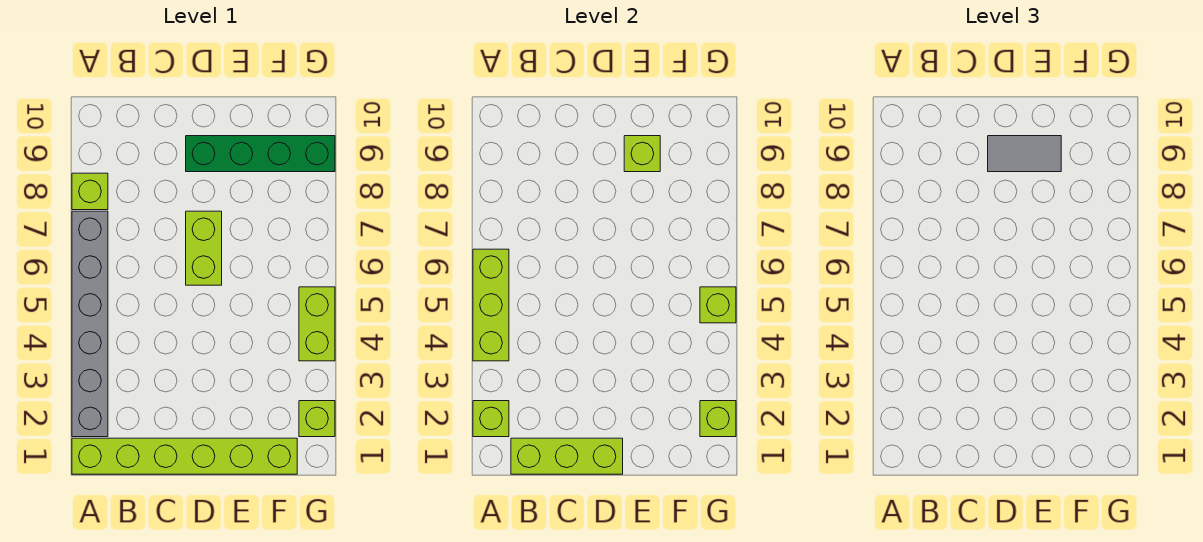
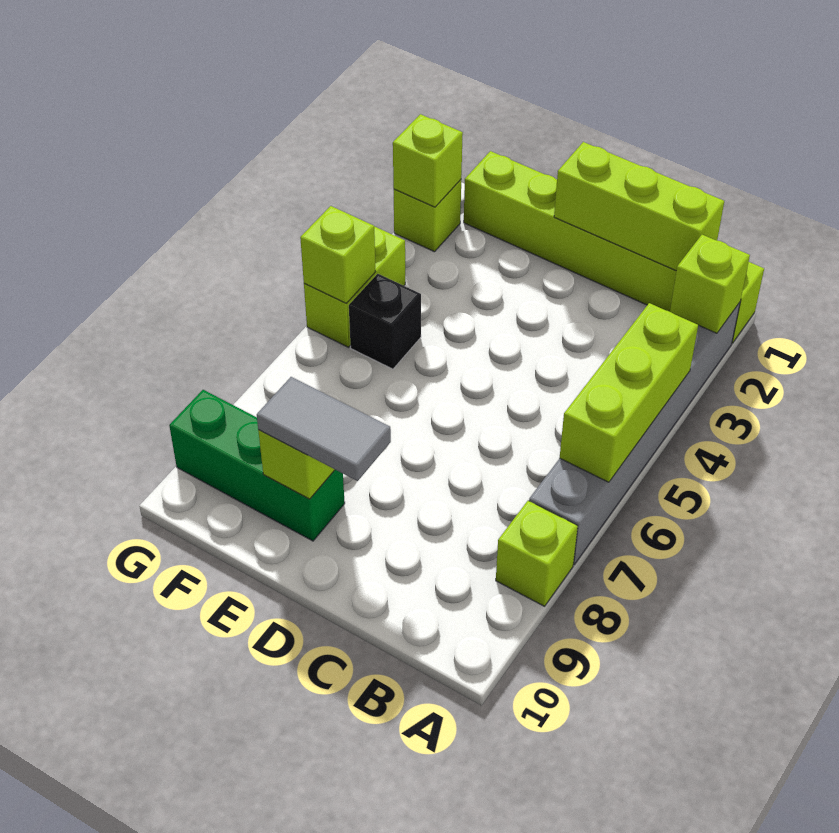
lime 1x2 brick [186,211,222,285] -> none
green 1x4 brick [186,136,335,172] -> green 1x3 brick [169,390,345,541]
none -> black 1x1 brick [349,274,421,369]

